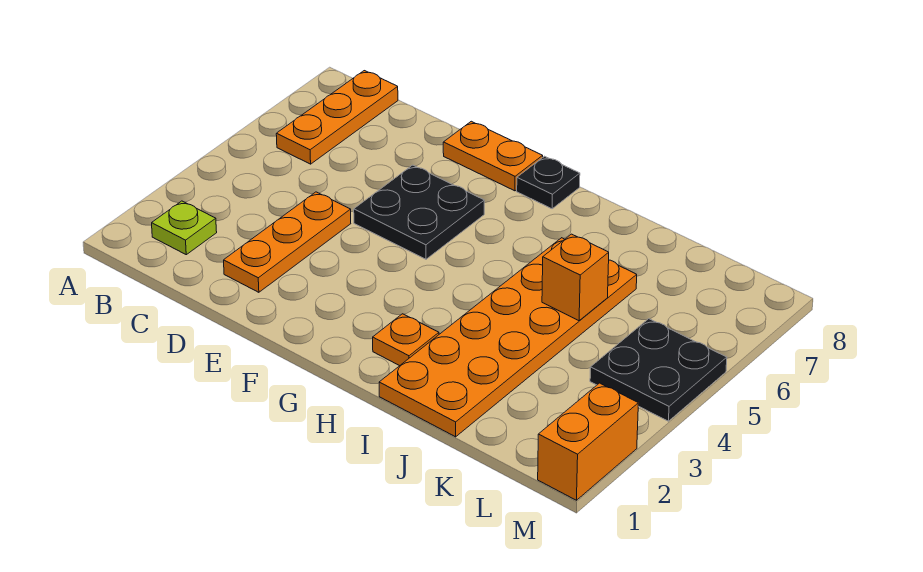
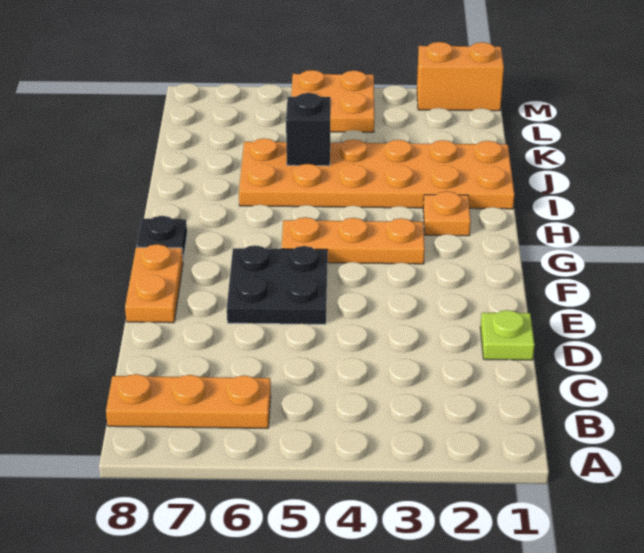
lime 1x1 plate [152,201,217,255] -> lime 1x1 plate moved to [480,310,534,360]
orange 1x3 plate [224,192,351,292] -> orange 1x3 plate moved to [281,217,425,264]
orange 1x1 brick [542,234,609,321] -> black 1x1 brick [286,93,331,166]
black 2x2 plate [590,319,727,421] -> orange 2x2 plate [291,70,374,132]

